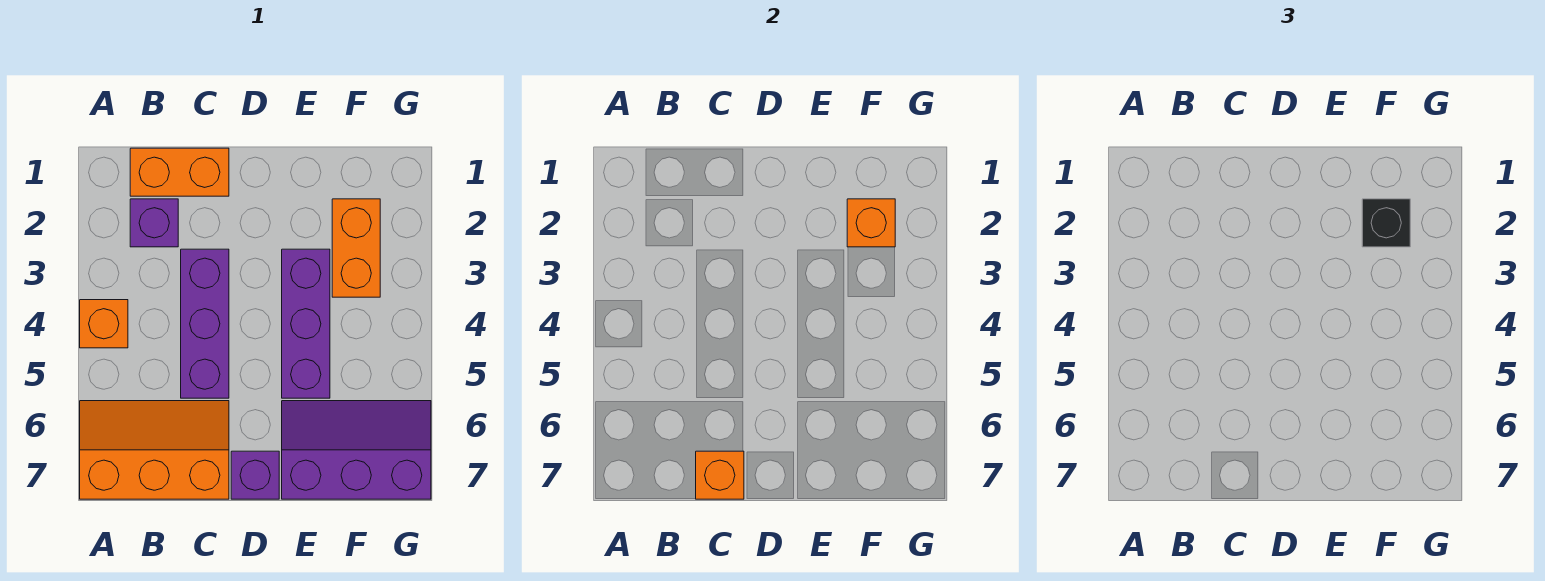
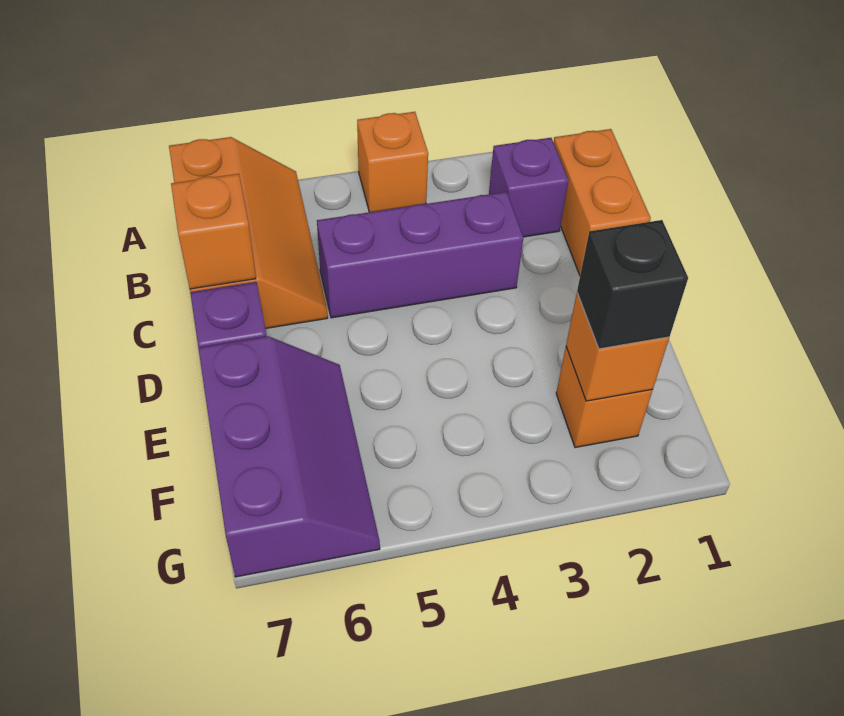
purple 1x3 brick [282,249,330,398] -> none
orange 1x2 brick [332,199,380,297] -> orange 1x1 brick [556,347,653,448]

